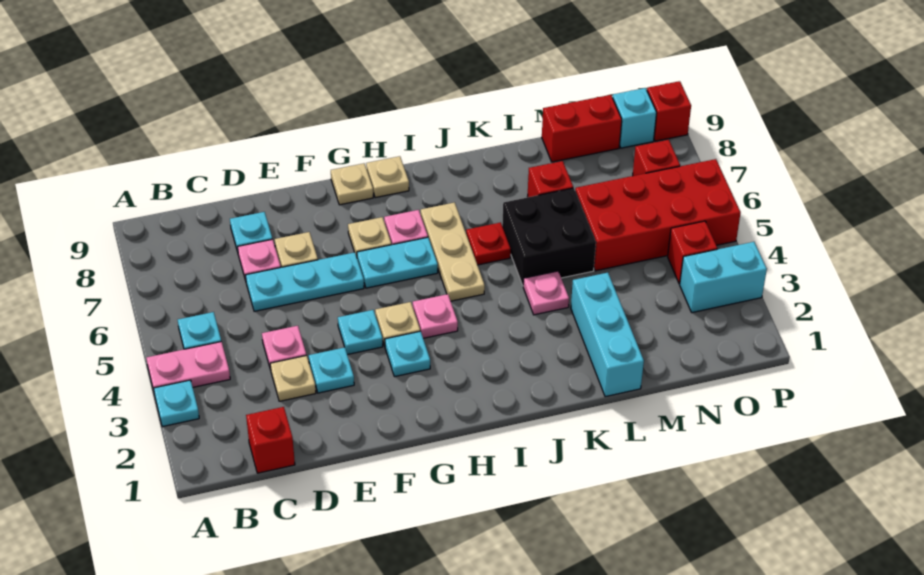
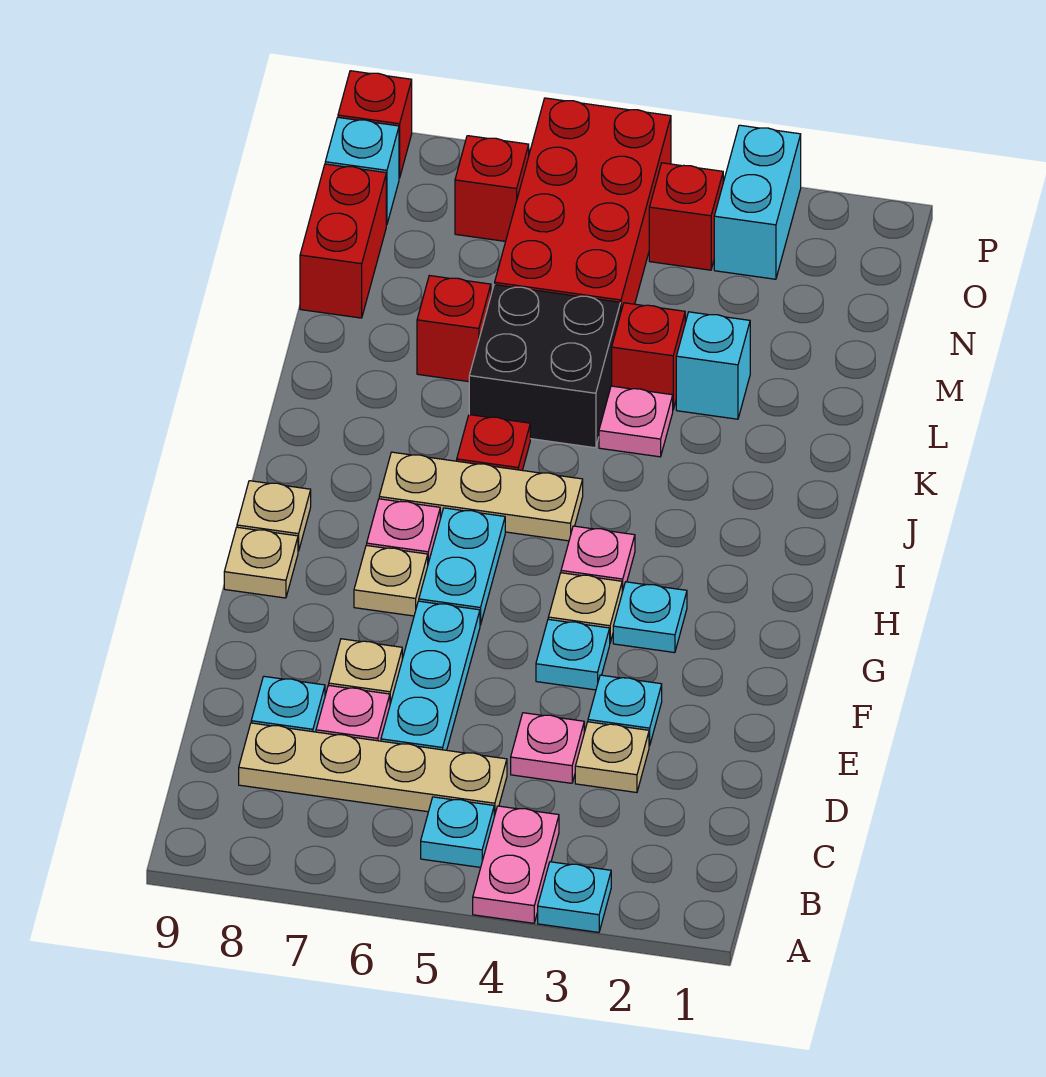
red 1x1 brick [246,407,295,473] -> red 1x1 brick moved to [612,303,685,409]
none -> tan 1x4 plate [239,723,507,816]
cyan 1x3 brick [571,273,644,397] -> cyan 1x1 brick [676,312,750,419]

